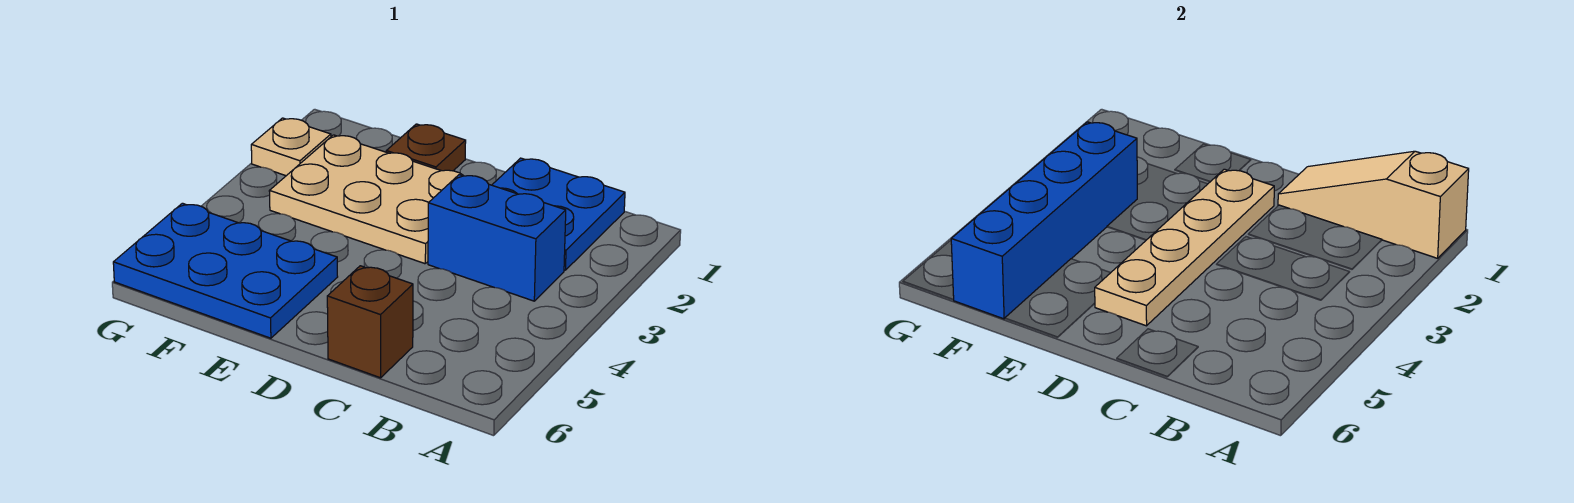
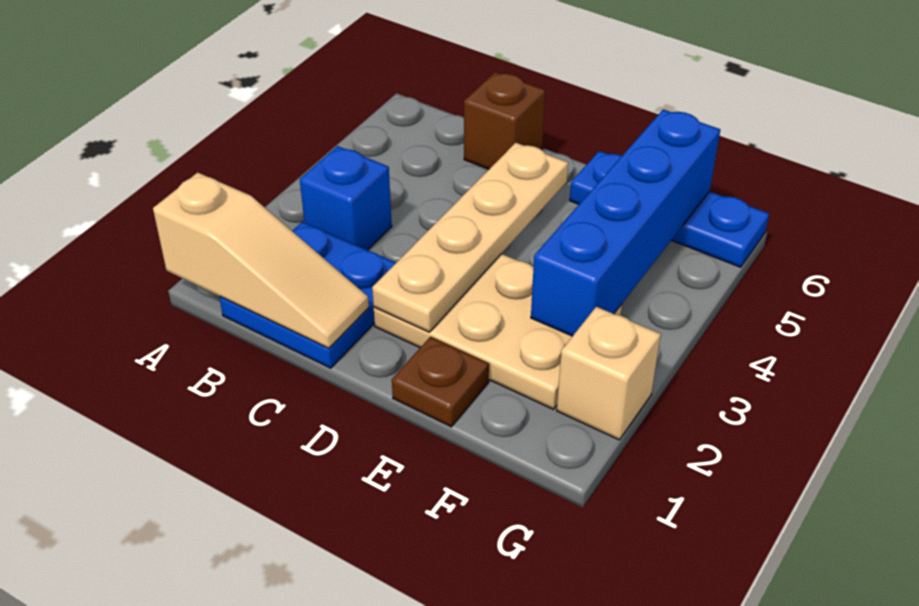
blue 1x2 brick [428,175,566,301] -> blue 1x1 brick [300,146,392,250]
blue 2x3 plate [113,203,338,338] -> blue 1x3 plate [570,151,769,267]
tan 1x1 plate [251,118,331,176] -> tan 1x1 brick [557,307,661,440]

